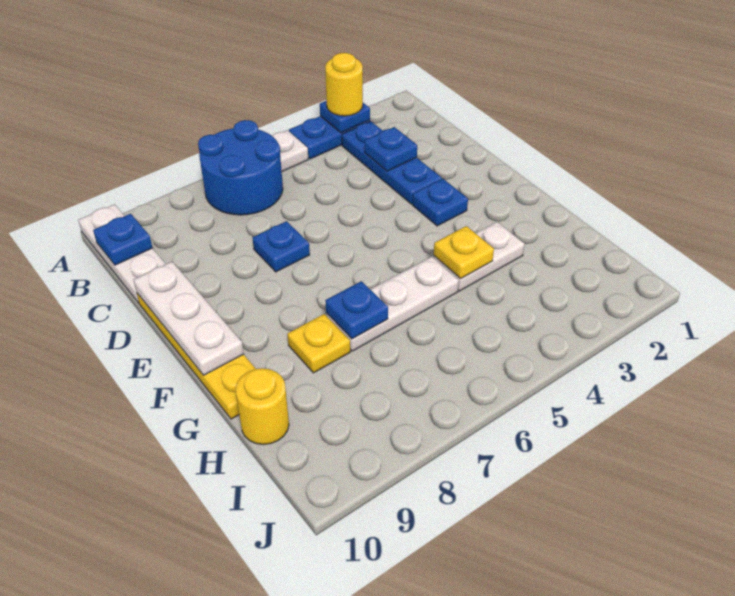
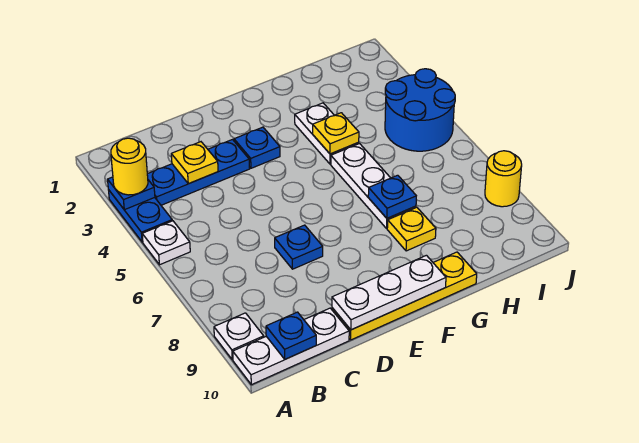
blue 2x2 round brick [198,120,283,215] -> blue 2x2 round brick moved to [385,69,455,151]
none -> white 1x1 plate [214,313,264,360]
blue 1x1 plate [365,127,417,171] -> yellow 1x1 plate [171,142,218,184]
yellow 1x1 round brick [236,368,289,445] -> yellow 1x1 round brick moved to [485,151,522,207]

